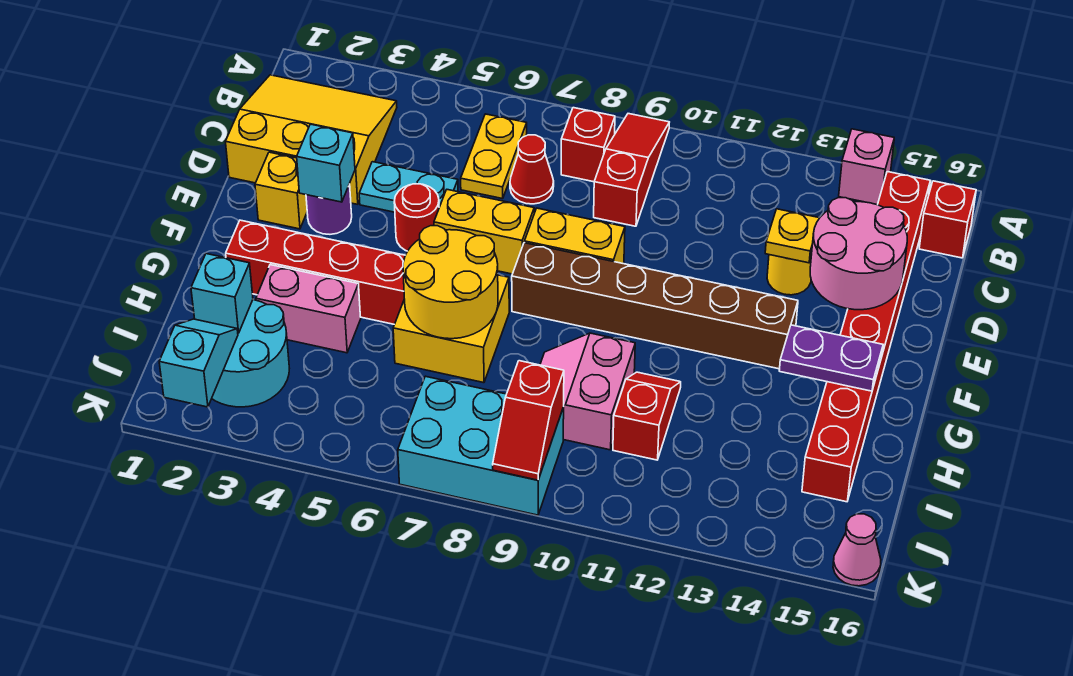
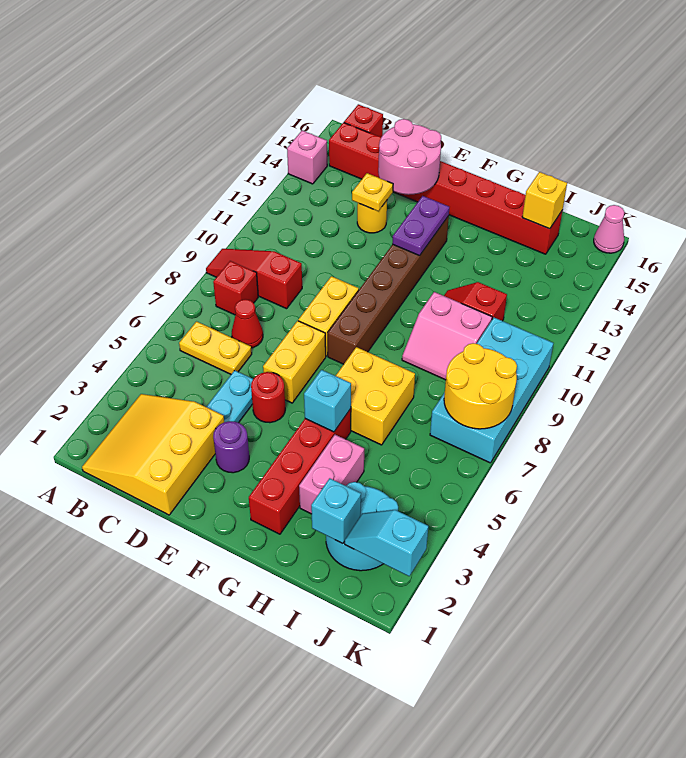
yellow 1x1 brick [255,152,307,229] -> yellow 1x1 brick moved to [522,172,567,229]
cyan 1x1 brick [297,124,355,202] -> cyan 1x1 brick moved to [304,370,351,432]
yellow 2x2 round brick [403,226,498,339] -> yellow 2x2 round brick moved to [444,343,517,429]
purple 1x2 plate [779,325,883,391] -> purple 1x2 plate moved to [392,196,449,256]
cyan 2x3 brick [398,376,564,515] -> cyan 2x4 brick [430,318,553,463]
red 1x2 slope [493,361,564,480] -> none

